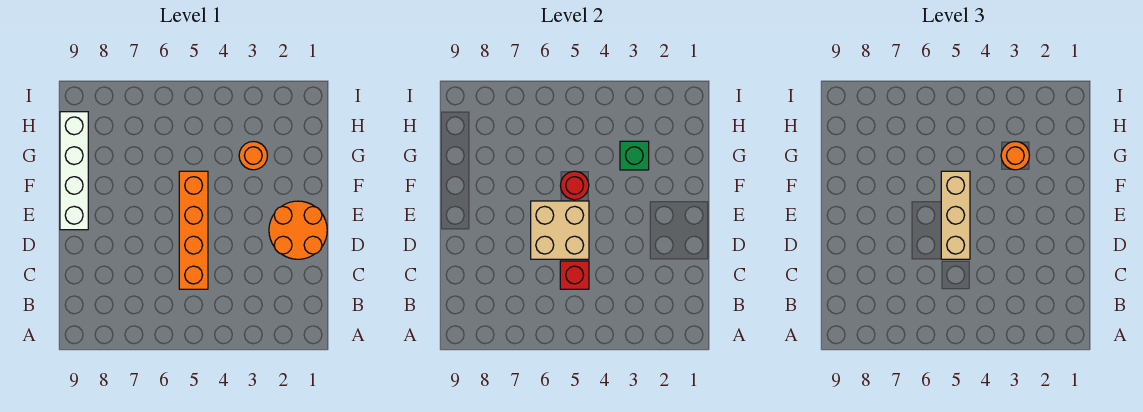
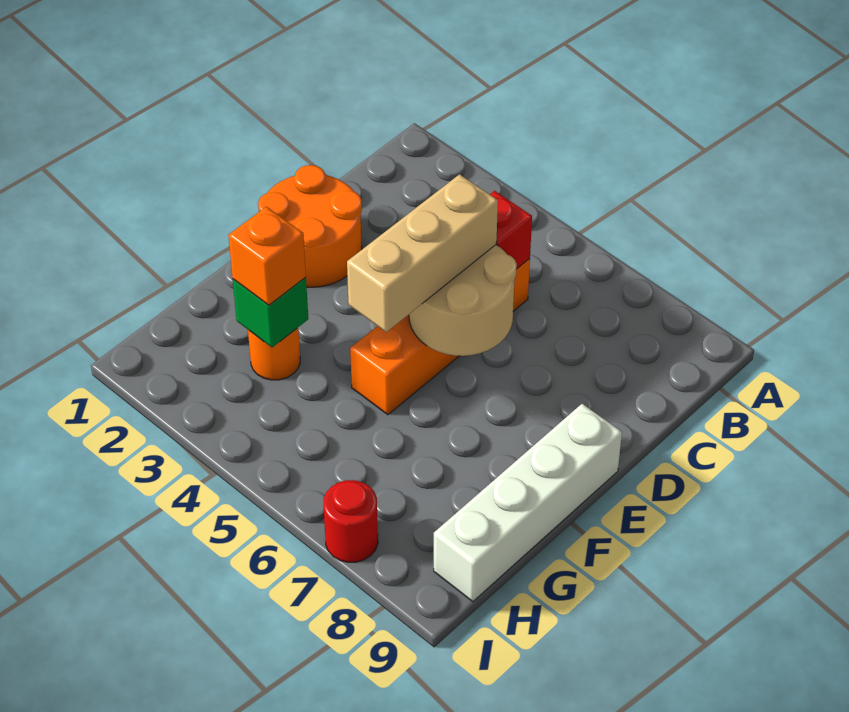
tan 2x2 brick [531,201,589,259] -> tan 2x2 round brick [409,245,517,356]
red 1x1 round brick [560,171,589,200] -> red 1x1 round brick moved to [324,480,378,562]
orange 1x1 round brick [1001,141,1030,170] -> orange 1x1 brick [228,207,306,305]

